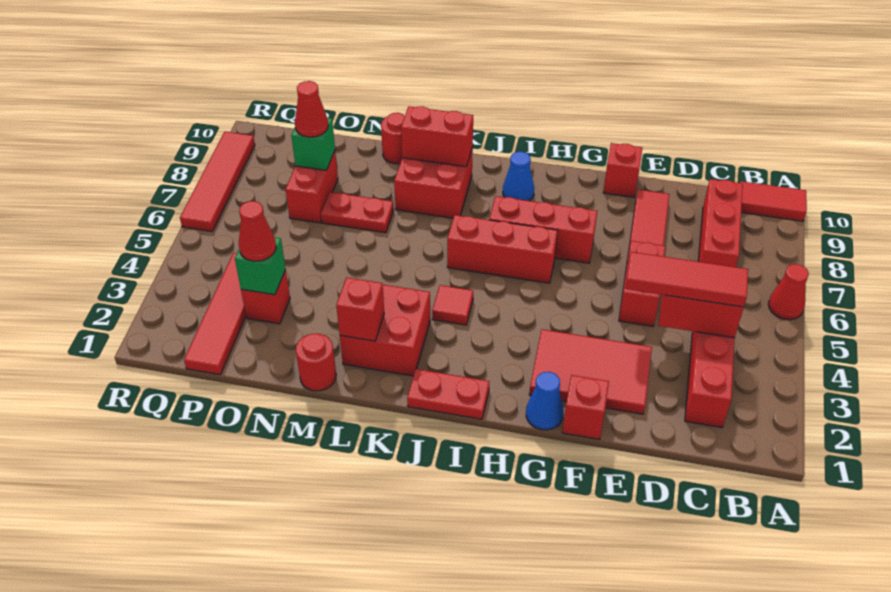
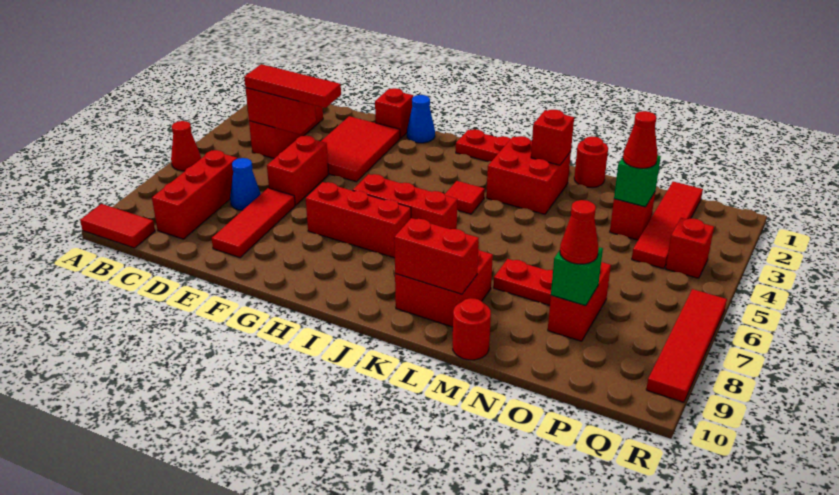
red 2x3 tile [529,329,652,414] -> red 2x3 tile turned to [322,116,400,182]
red 1x1 brick [603,143,642,197] -> red 1x1 brick moved to [666,218,714,278]
blue 1x1 cone [503,152,534,201] -> blue 1x1 cone moved to [230,158,261,210]

